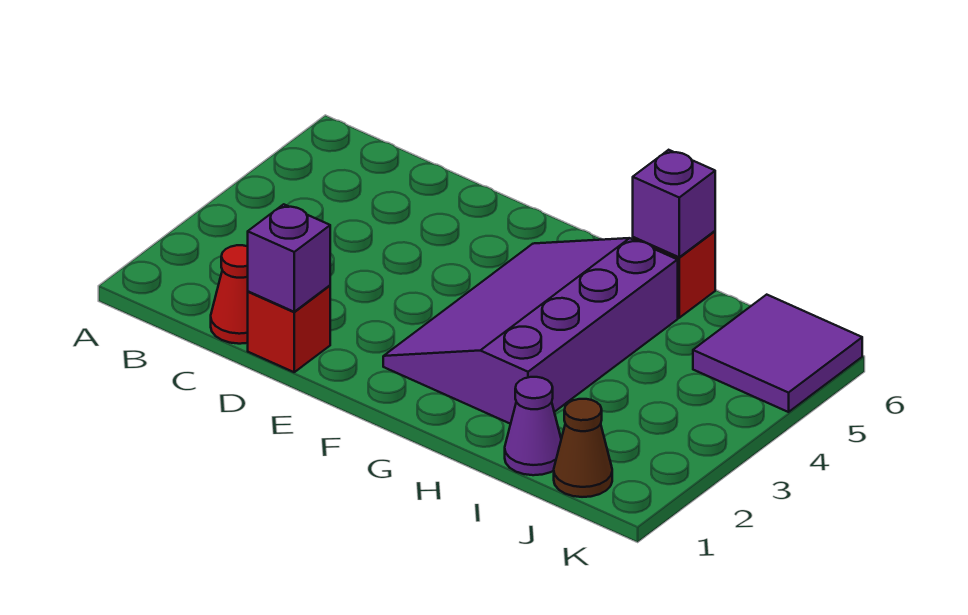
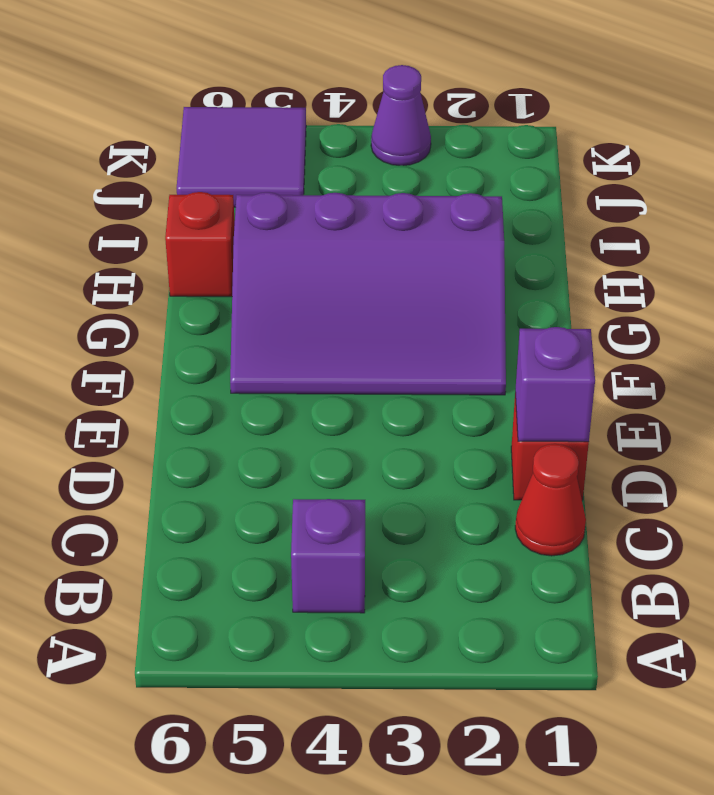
purple 1x1 brick [633,150,715,257] -> purple 1x1 brick moved to [291,499,365,613]
purple 1x1 cone [505,377,561,475] -> purple 1x1 cone moved to [371,65,431,166]
brown 1x1 cone [554,399,612,497] -> none

